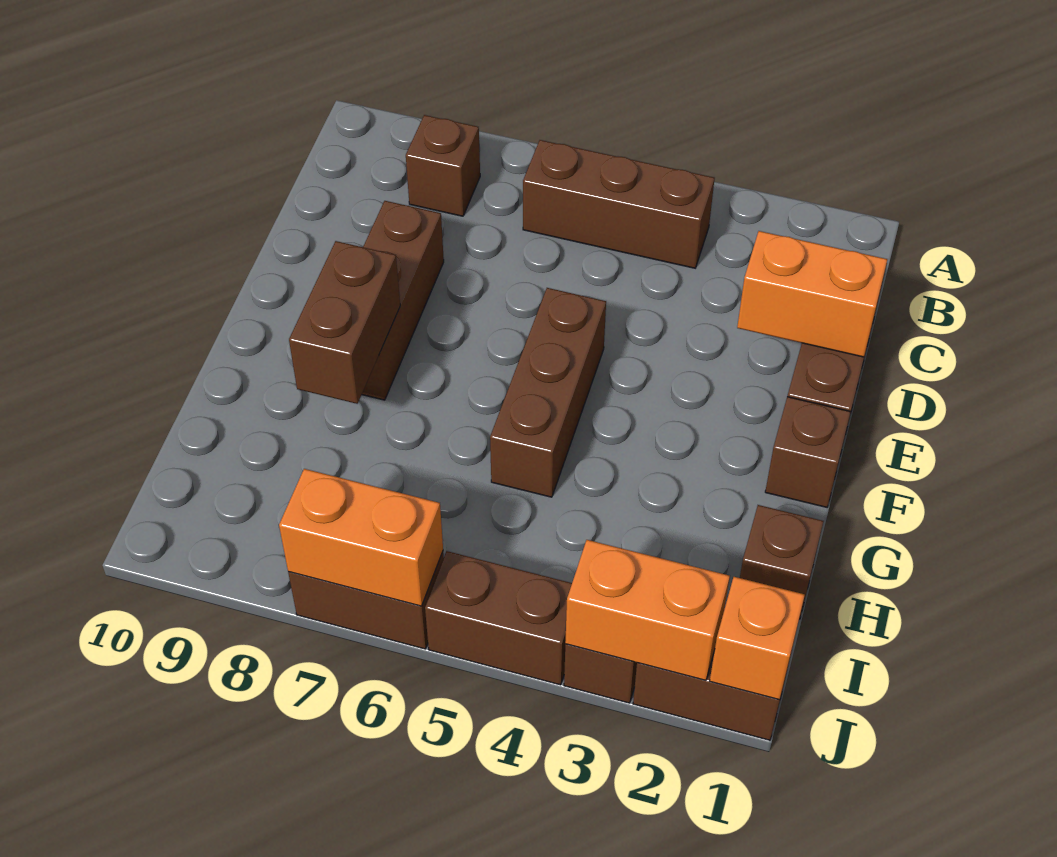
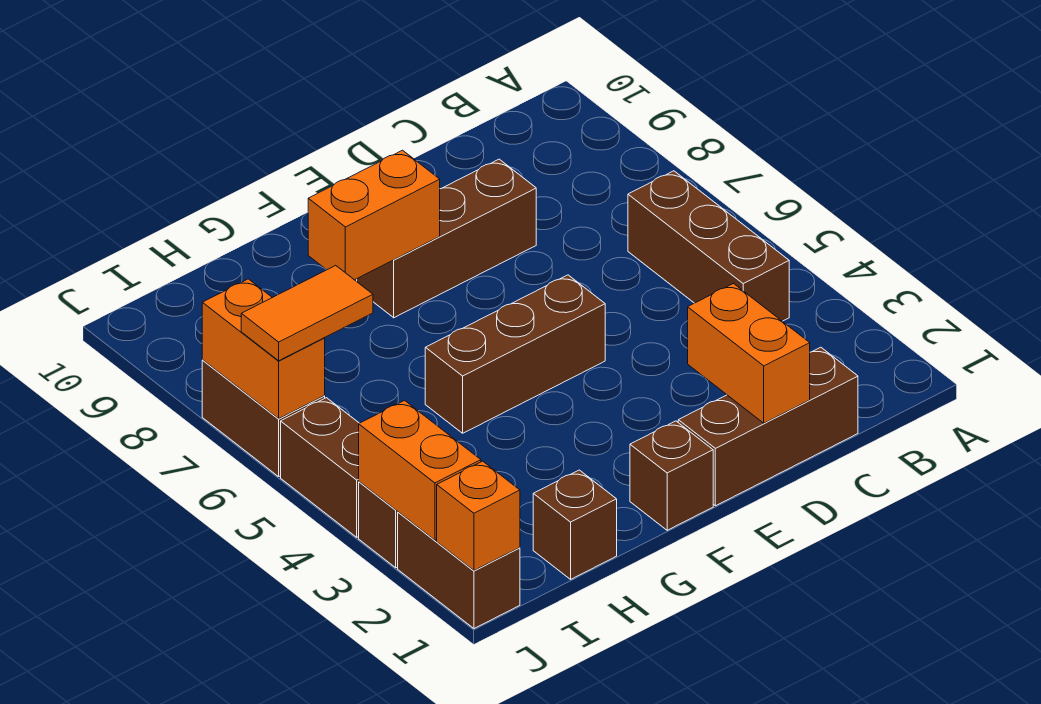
brown 1x1 brick [406,115,480,216] -> none
brown 1x2 brick [289,241,400,404] -> orange 1x2 brick [308,150,440,280]
none -> orange 1x2 tile [241,265,373,361]

